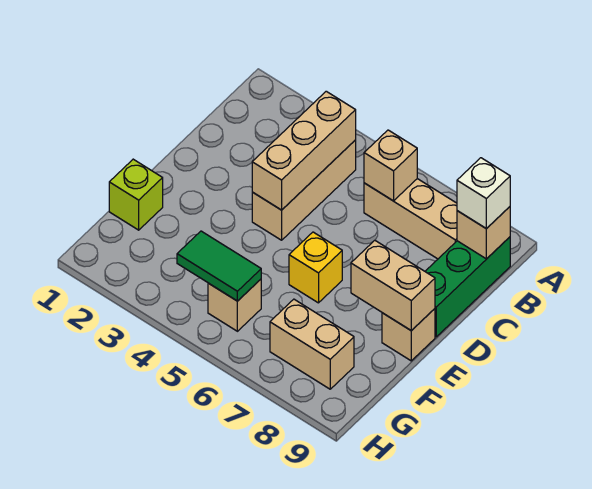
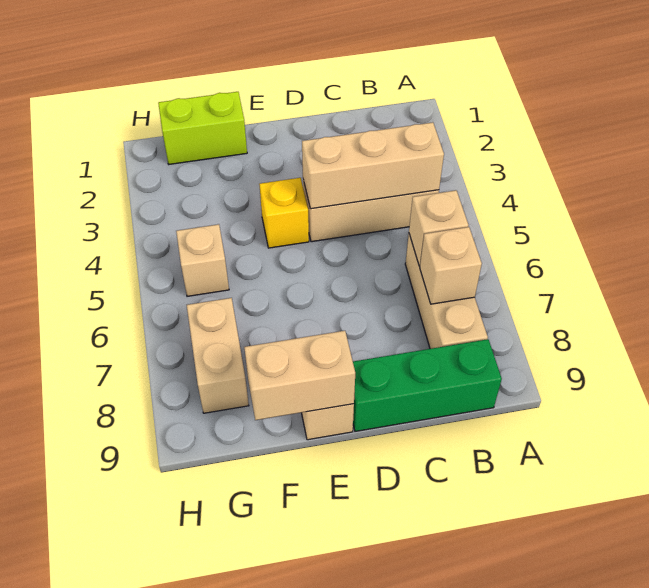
tan 1x1 brick [457,207,510,259] -> tan 1x1 brick moved to [420,227,482,304]
white 1x1 brick [457,158,510,229] -> none
yellow 1x1 brick [289,232,342,303] -> yellow 1x1 brick moved to [259,178,309,248]
tan 1x2 brick [351,240,435,331] -> tan 1x2 brick turned to [244,331,355,420]
lime 1x1 brick [109,159,163,230] -> lime 1x2 brick [158,92,247,164]
green 1x2 tile [177,231,261,301] -> none

